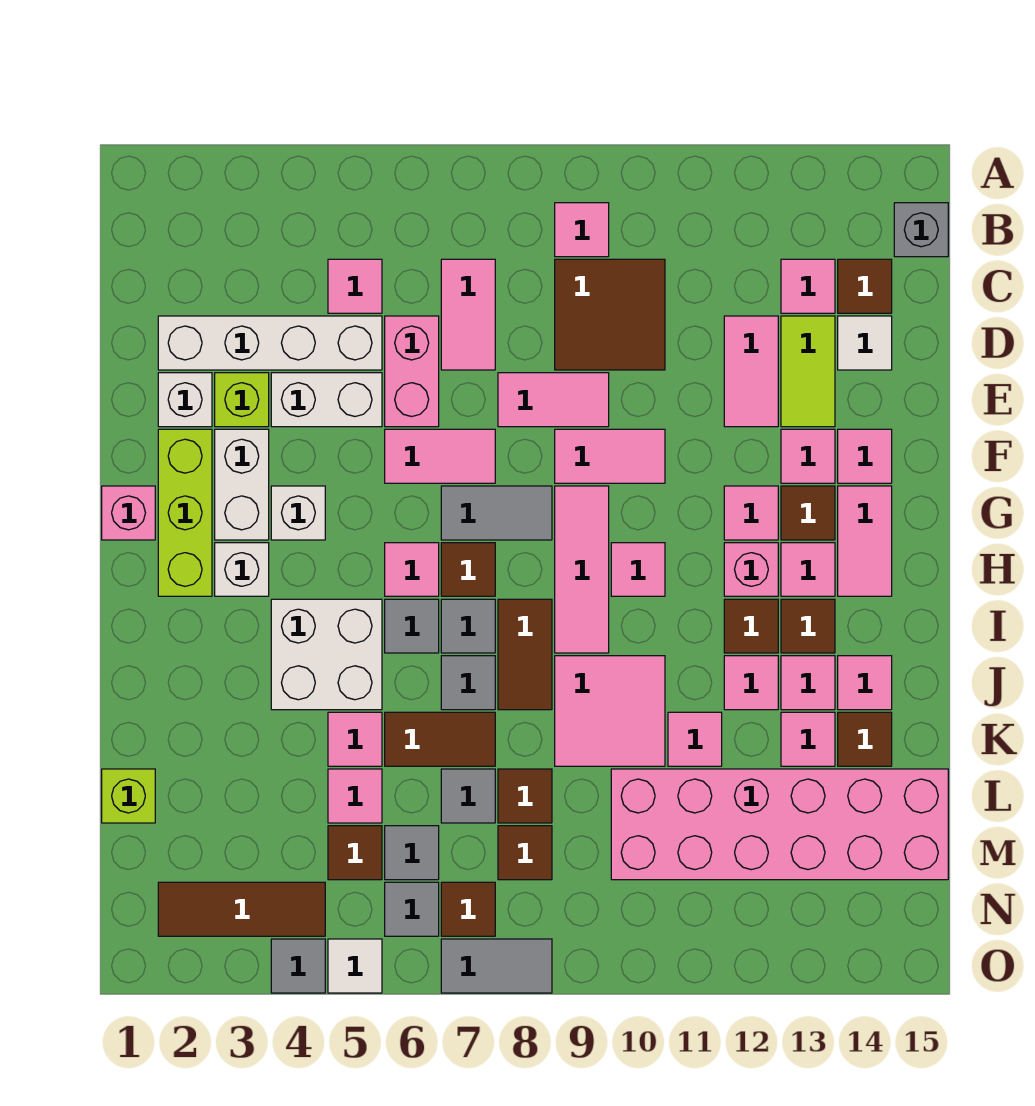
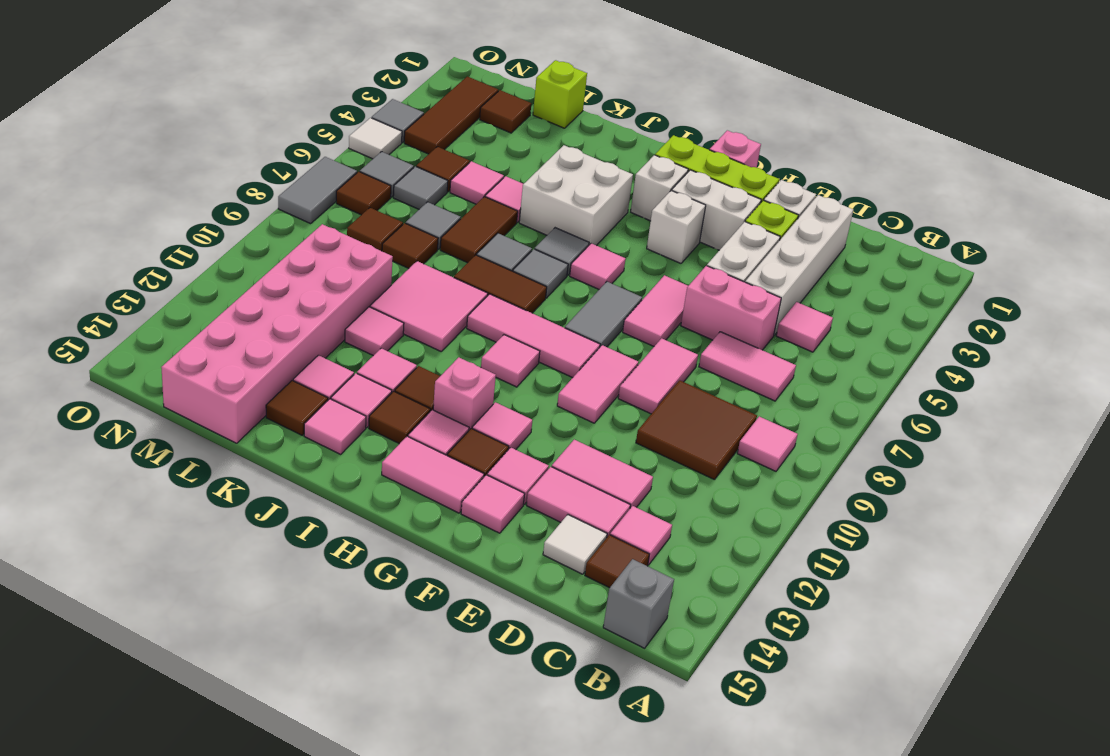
lime 1x2 tile [781,316,835,427] -> pink 1x2 tile [526,467,630,537]
brown 1x1 tile [441,543,495,596] -> brown 1x1 tile moved to [480,90,531,133]

